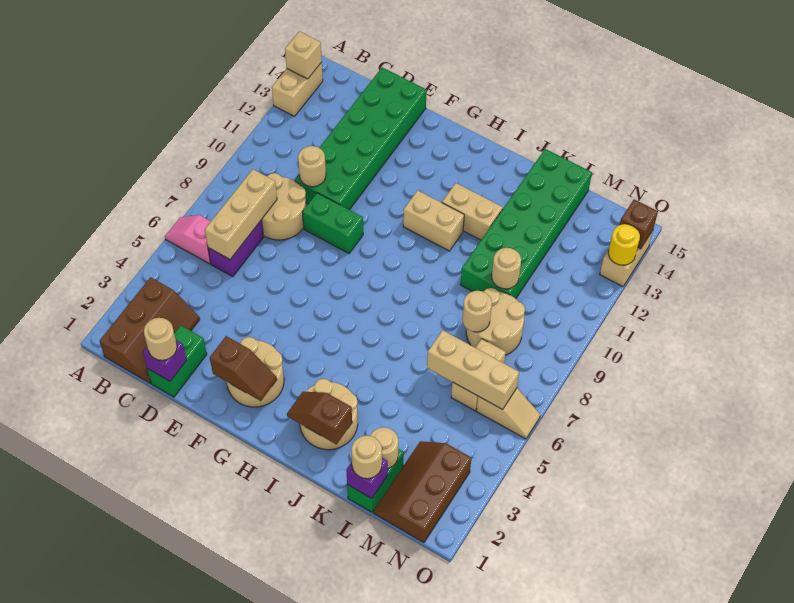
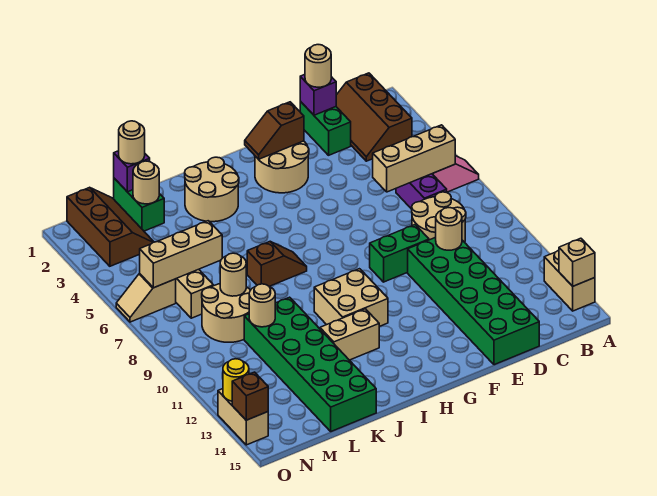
tan 1x3 brick [205,169,277,259] -> tan 1x3 brick turned to [373,125,455,192]
tan 1x2 brick [403,190,464,251] -> tan 2x2 brick [314,269,388,327]
brown 1x2 slope [287,392,352,444] -> brown 1x2 slope moved to [247,242,307,286]

